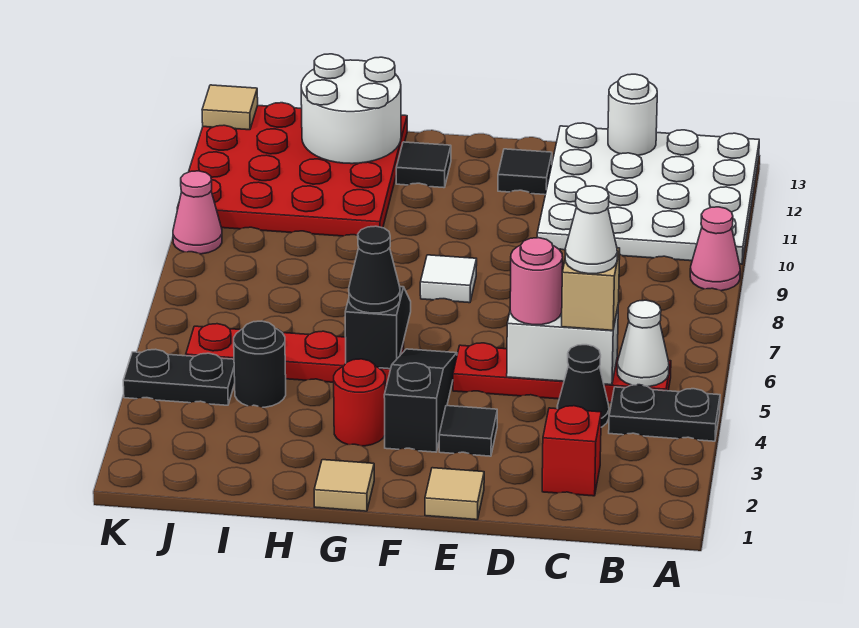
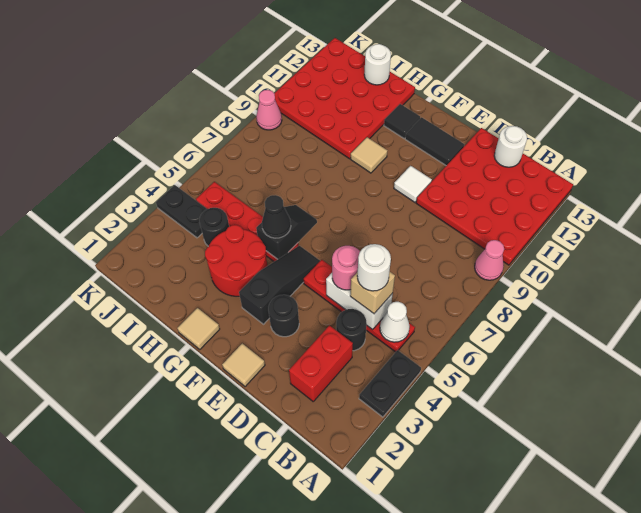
black 1x2 plate [609,385,720,441] -> black 1x2 plate turned to [359,350,421,417]
white 4x4 plate [537,123,759,264] -> red 4x4 plate [416,128,573,265]
red 1x1 brick [542,406,601,496] -> red 1x2 brick [289,325,353,401]
black 1x1 cone [557,345,609,427] -> black 1x1 round brick [336,309,367,351]
white 1x1 cone [565,186,617,274] -> white 1x1 round brick [357,244,391,291]
black 1x1 tile [439,406,497,456] -> black 1x1 round brick [268,295,299,337]
black 1x1 tile [498,149,552,195] -> black 1x2 tile [405,117,464,166]
white 1x1 tile [420,255,477,303] -> white 1x1 tile moved to [394,166,432,202]
red 1x1 round brick [334,359,385,446] -> red 2x2 round brick [205,225,267,296]
white 2x2 round brick [301,54,401,164] -> white 1x1 round brick [364,44,391,85]
tan 1x1 tile [202,85,258,130] -> tan 1x1 tile moved to [351,137,387,173]

